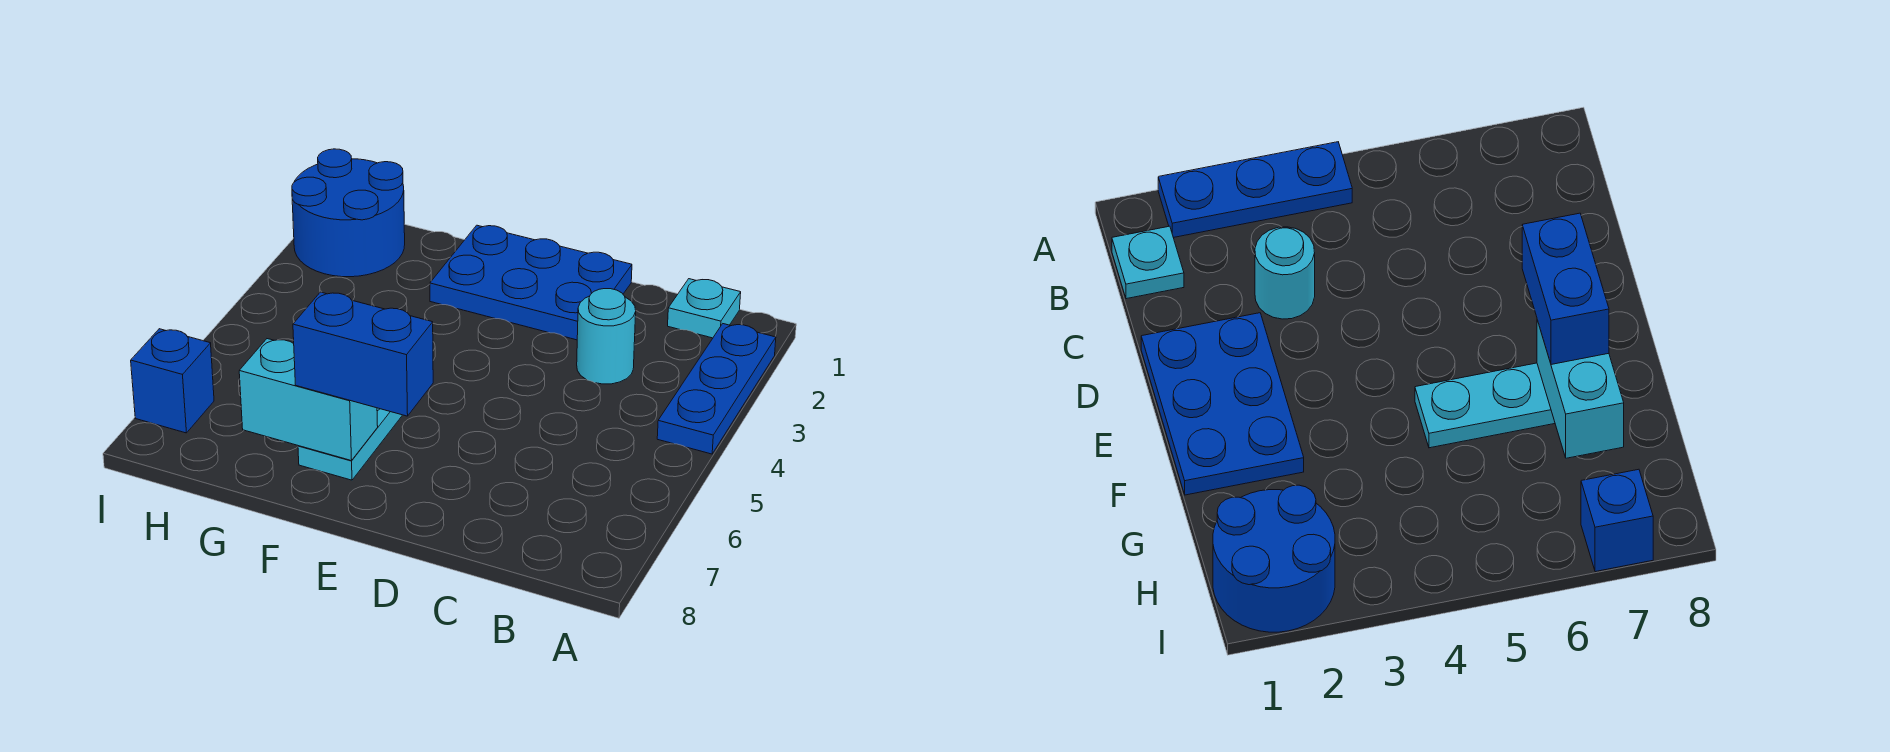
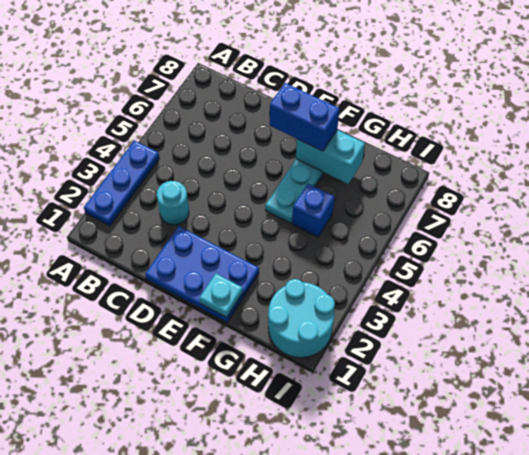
cyan 1x1 plate [668,279,741,338] -> cyan 1x1 plate moved to [199,274,243,317]
blue 2x2 round brick [292,149,405,277] -> cyan 2x2 round brick [268,279,335,358]
blue 1x1 brick [131,329,214,433] -> blue 1x1 brick moved to [292,184,334,237]

